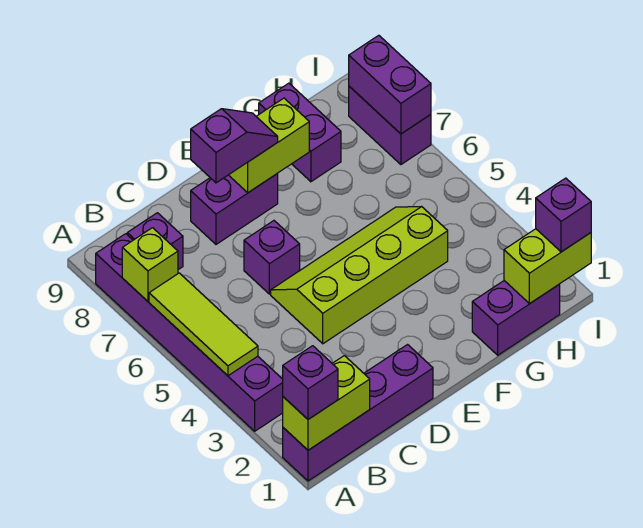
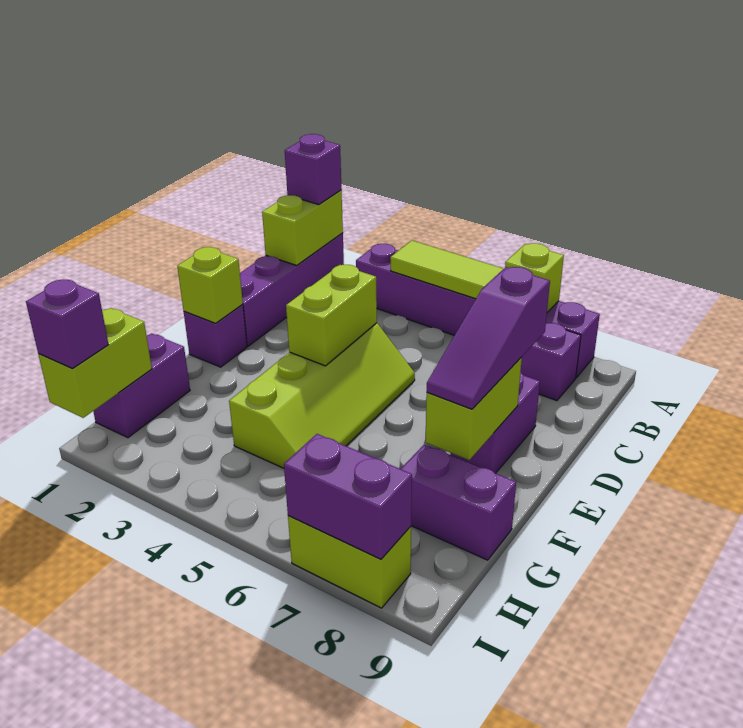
none -> lime 1x2 brick [286,265,377,366]
purple 1x1 brick [244,221,300,294] -> purple 1x1 brick moved to [184,304,247,367]
purple 1x2 slope [191,109,278,183] -> purple 1x3 slope [427,267,550,409]
none -> lime 1x1 brick [177,247,243,323]
purple 1x2 brick [349,86,431,164] -> lime 1x2 brick [288,516,411,608]

